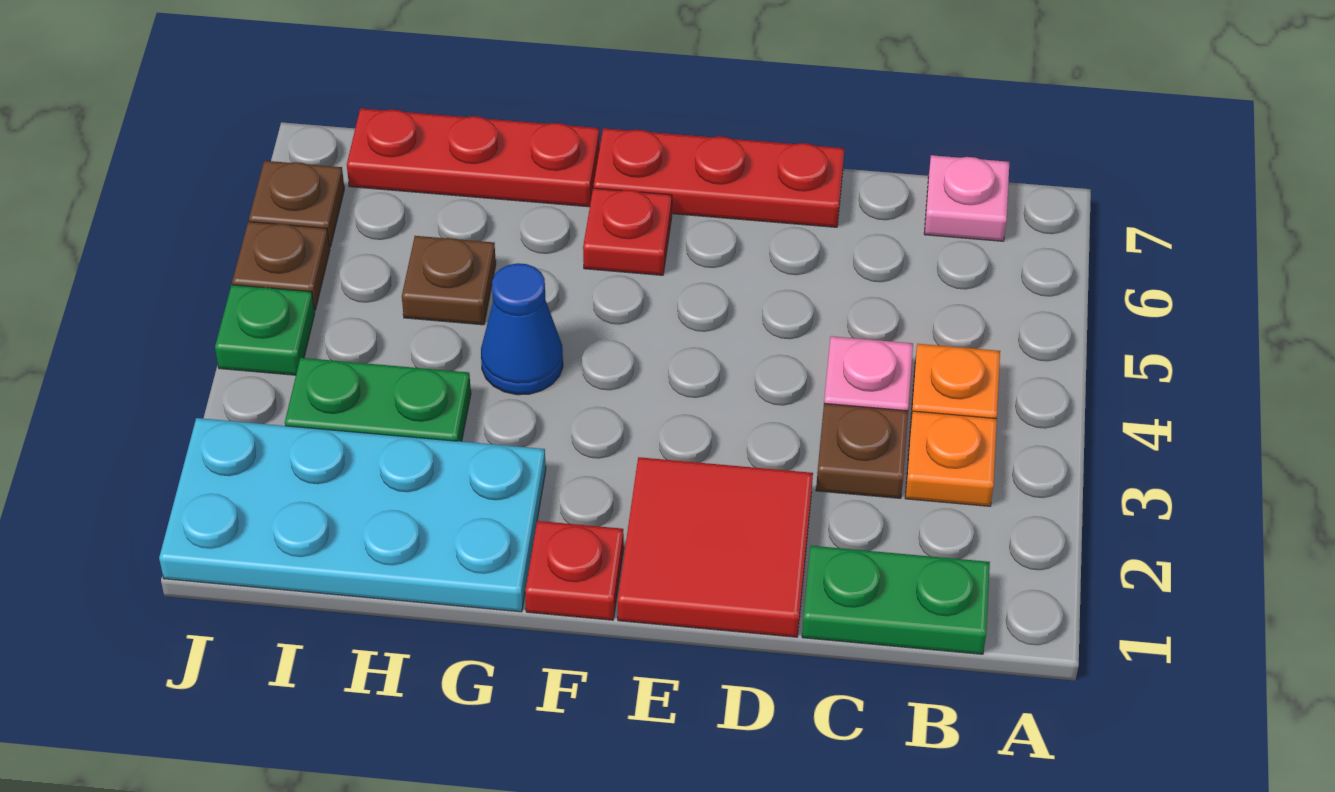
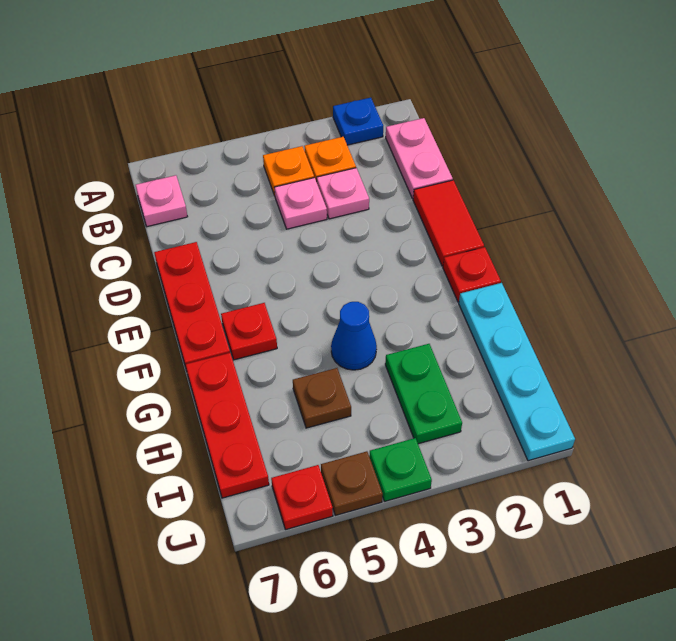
none -> blue 1x1 plate [333,98,383,145]
green 1x2 plate [802,546,990,654] -> pink 1x2 plate [386,118,453,199]
brown 1x1 plate [816,403,908,498] -> pink 1x1 plate [317,168,369,219]
red 2x2 tile [618,457,813,637] -> red 1x2 tile [413,180,484,266]
cyan 2x4 plate [159,418,546,612] -> cyan 1x4 plate [459,283,575,461]
brown 1x1 plate [249,161,344,247] -> red 1x1 plate [271,465,333,530]

